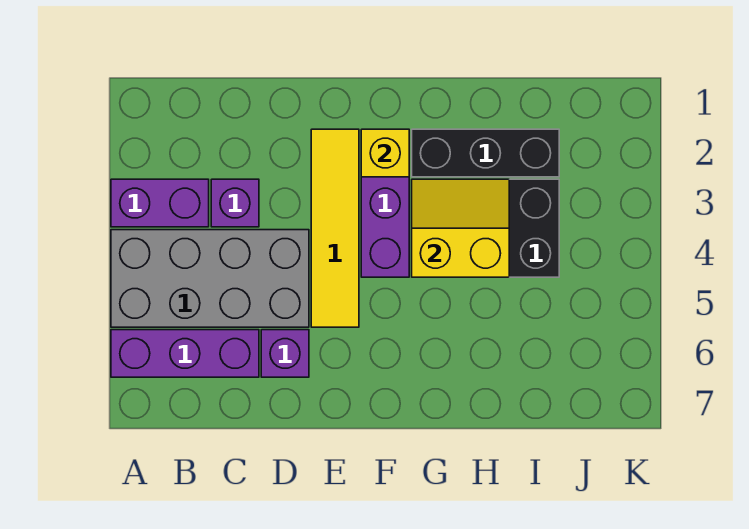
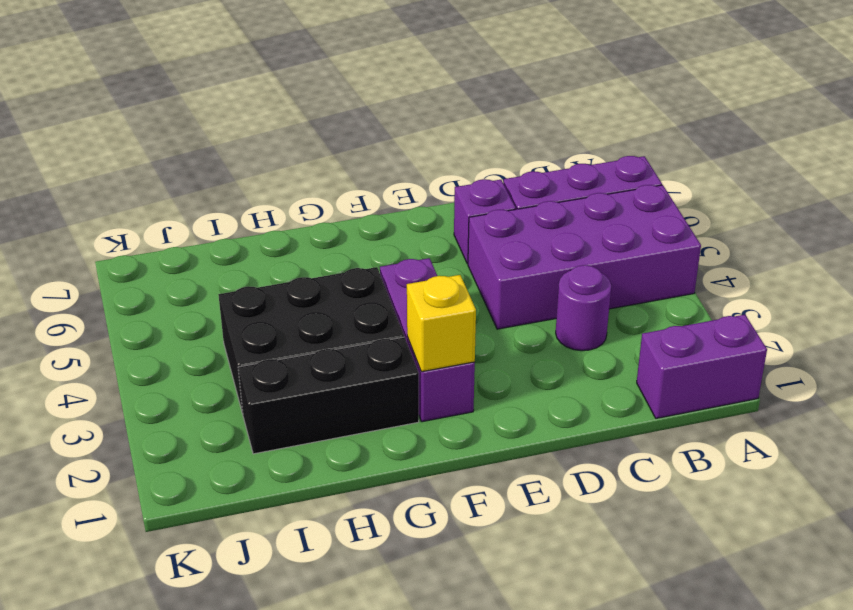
purple 1x2 brick [111,179,209,227] -> purple 1x2 brick moved to [637,315,767,418]
grey 2x4 brick [111,230,309,327] -> purple 2x4 brick [468,185,701,329]
purple 1x1 brick [211,179,259,227] -> purple 1x1 round brick [556,265,611,351]
yellow 1x4 tile [311,129,359,327] -> none
yellow 2x2 slope [412,179,509,277] -> none

